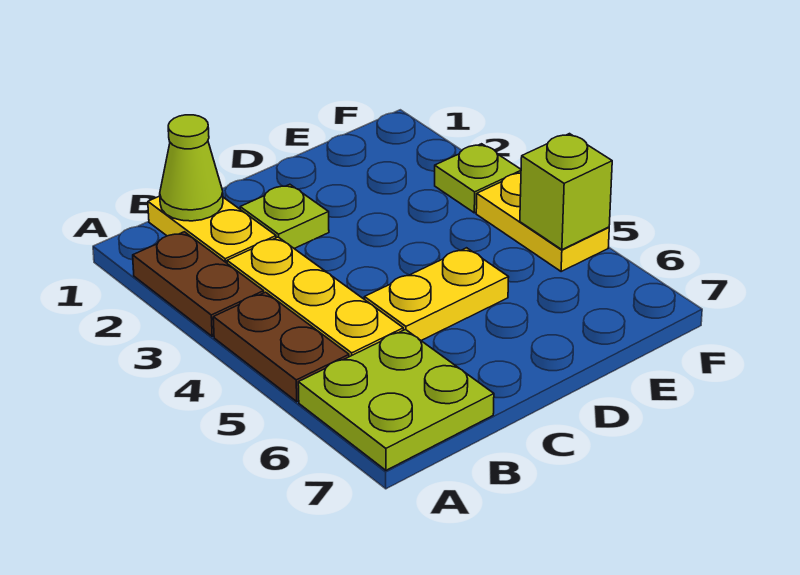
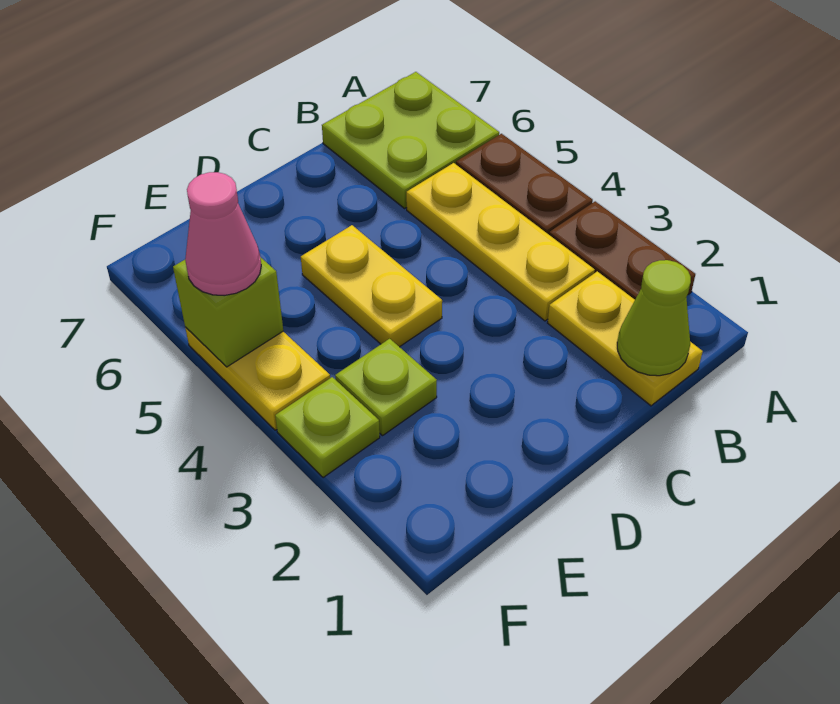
lime 1x1 plate [240,184,329,248] -> lime 1x1 plate moved to [335,339,437,436]
yellow 1x2 plate [364,248,509,340] -> yellow 1x2 plate turned to [301,225,442,347]
none -> pink 1x1 cone [185,172,261,296]

